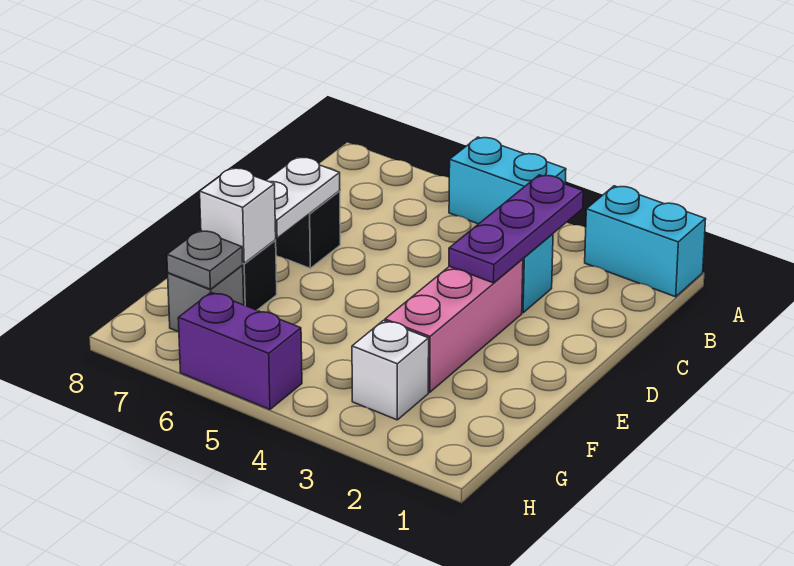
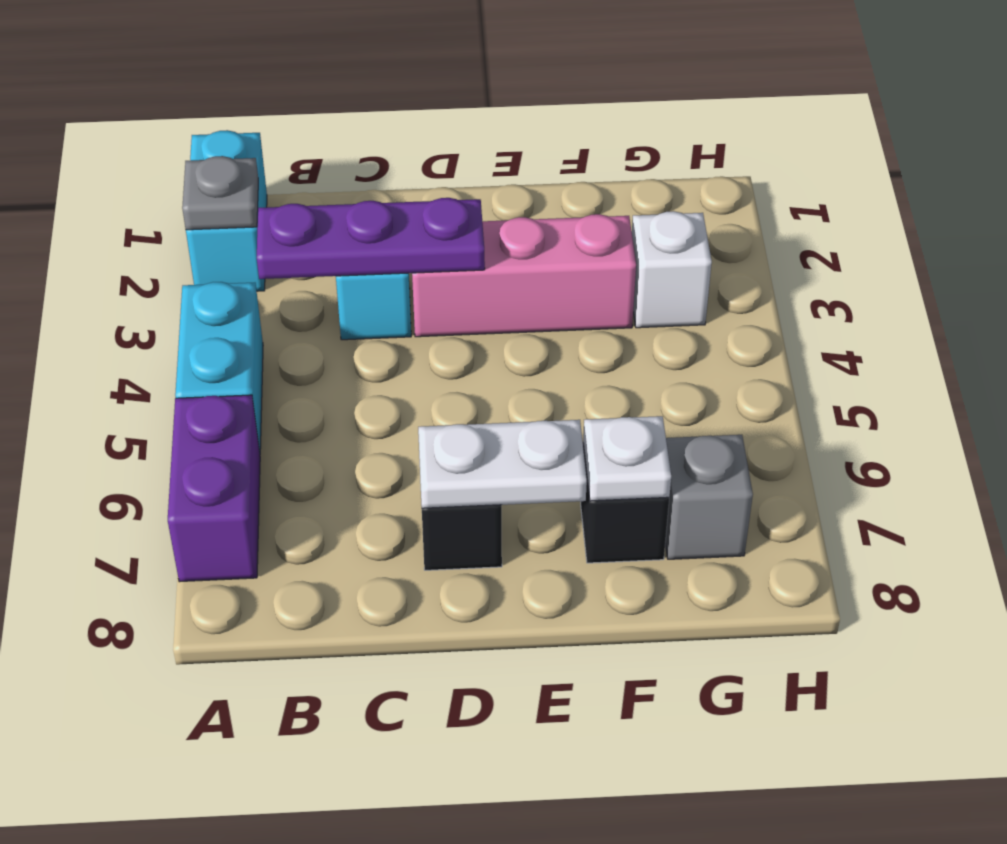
white 1x1 brick [200,168,276,264] -> white 1x1 plate [583,416,671,501]
grey 1x1 plate [167,230,243,289] -> grey 1x1 plate moved to [182,156,258,230]
purple 1x2 brick [178,292,302,409] -> purple 1x2 brick moved to [168,395,260,582]

